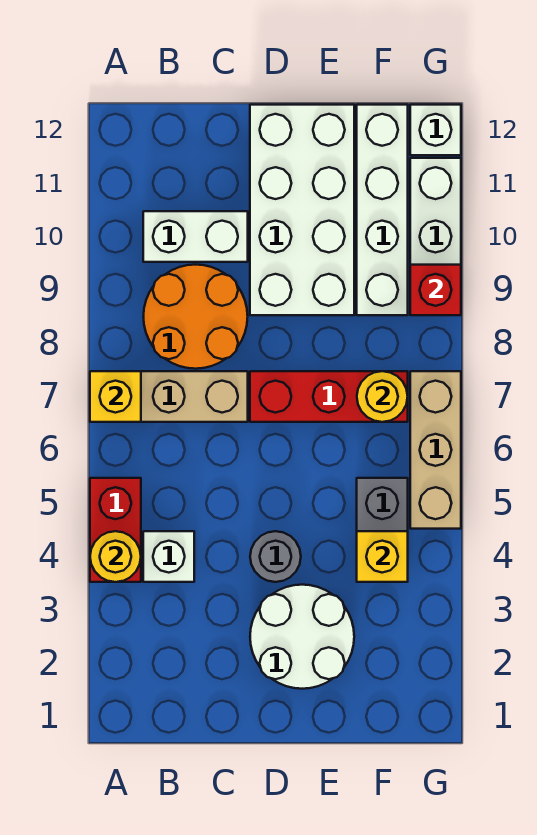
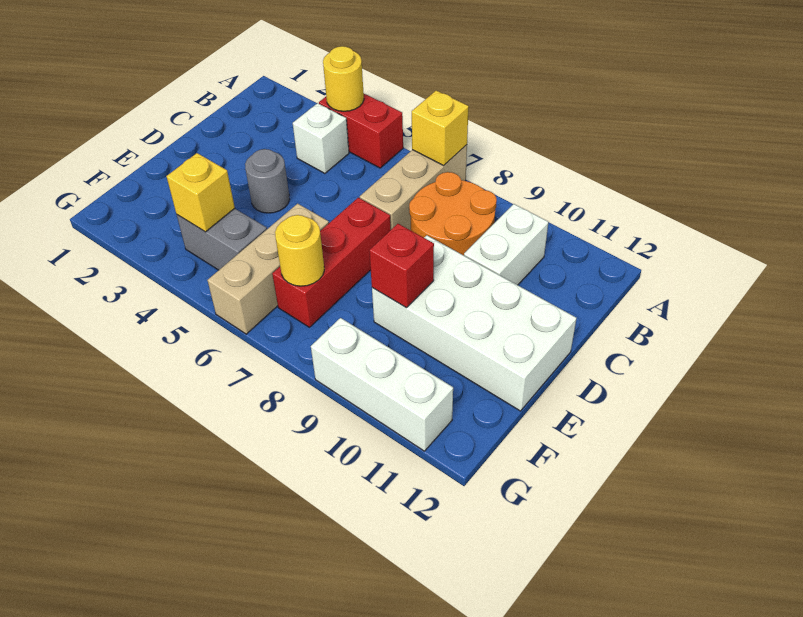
white 2x2 round brick [250,585,354,689] -> none
white 1x4 brick [357,105,408,315] -> none
tan 1x3 brick [410,371,461,529] -> tan 1x3 brick turned to [207,204,329,334]
red 1x1 brick [410,265,461,315] -> red 1x1 brick moved to [369,224,434,308]
white 1x1 brick [410,105,461,155] -> none

